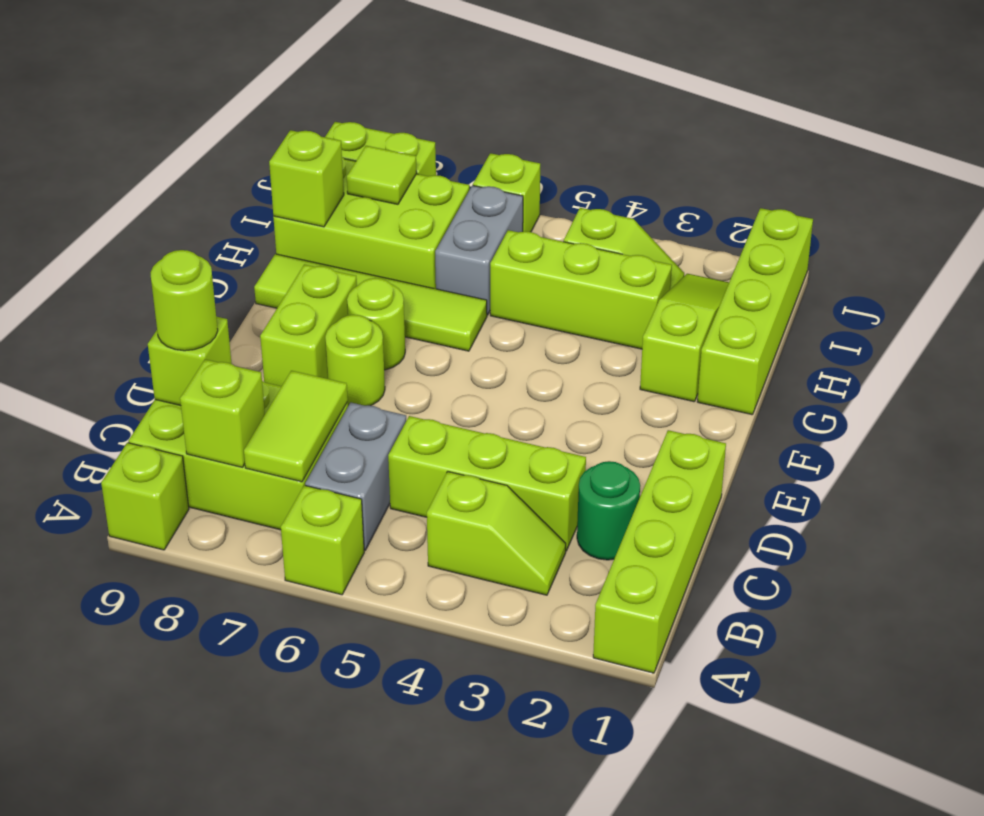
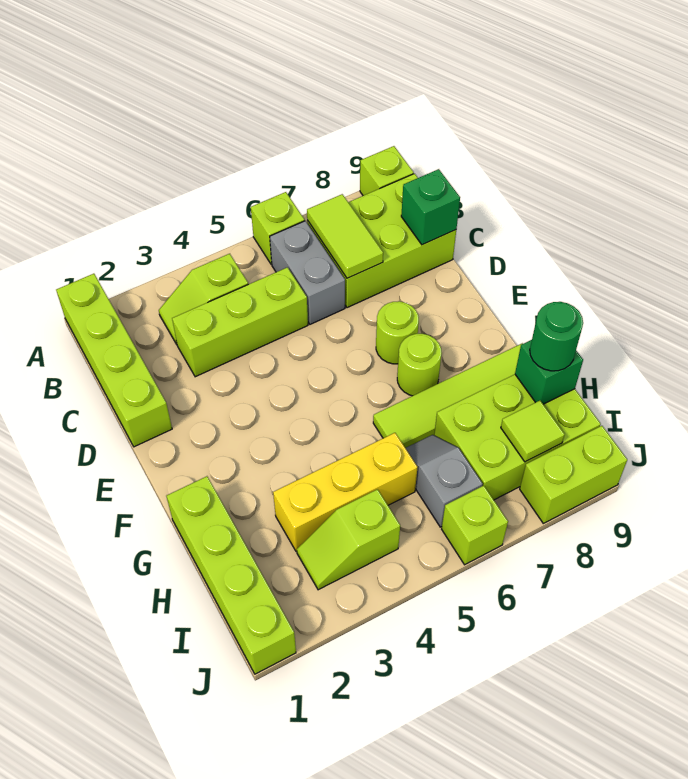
lime 1x1 brick [180,359,265,467] -> none
green 1x1 round brick [577,461,640,560] -> green 1x1 round brick moved to [530,302,583,371]
lime 1x1 brick [148,317,232,406] -> green 1x1 brick [401,169,460,245]
lime 1x1 round brick [151,250,218,351] -> none
lime 1x2 brick [260,264,357,386] -> none
lime 1x3 slope [640,274,729,402] -> none
lime 1x3 brick [490,230,672,349] -> yellow 1x3 brick [273,433,418,551]
grey 1x2 brick [435,185,523,315] -> grey 1x2 slope [406,435,483,527]
lime 1x1 brick [269,130,344,227] -> green 1x1 brick [515,340,583,404]

